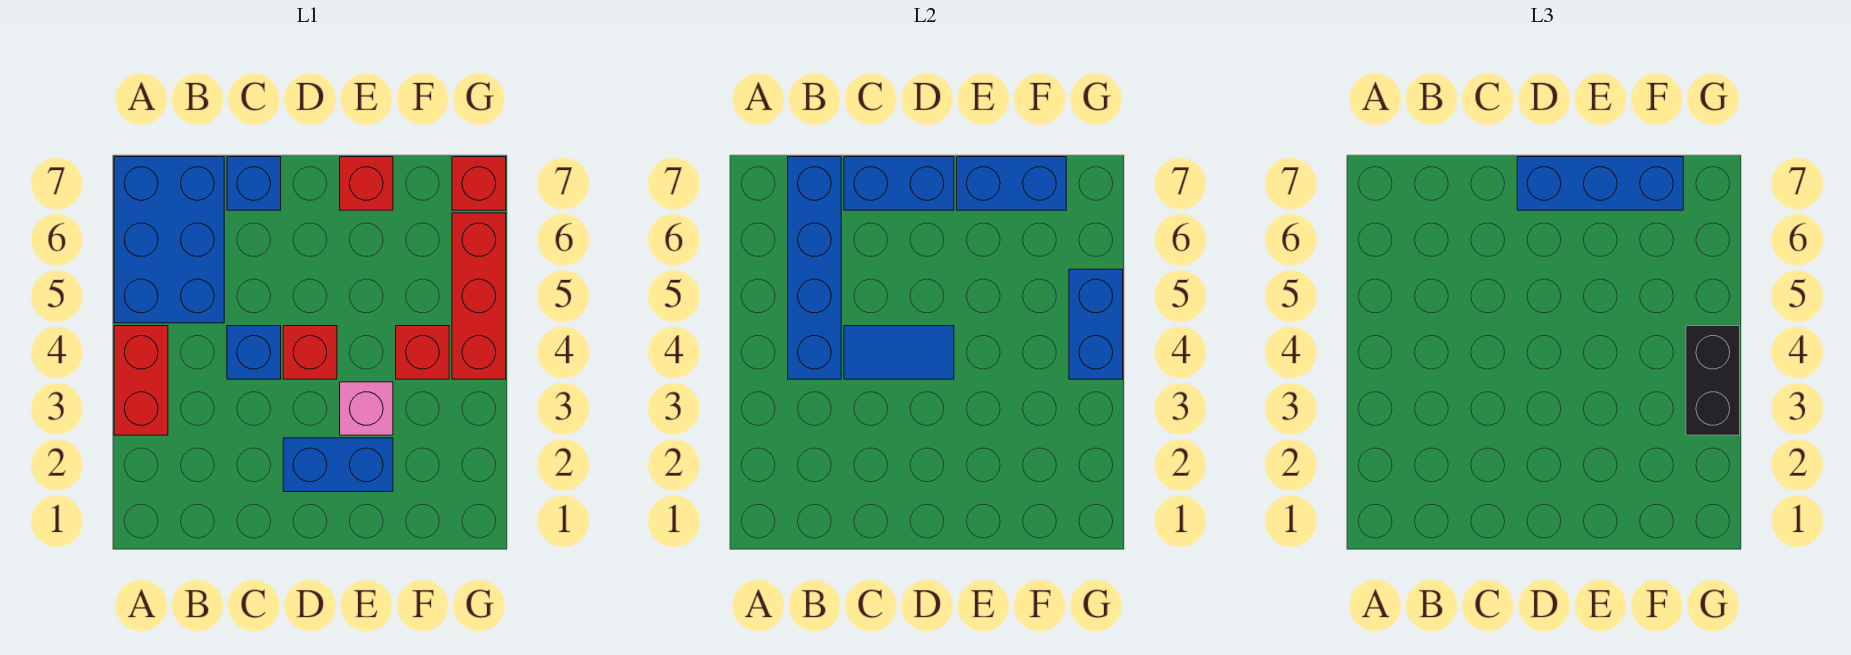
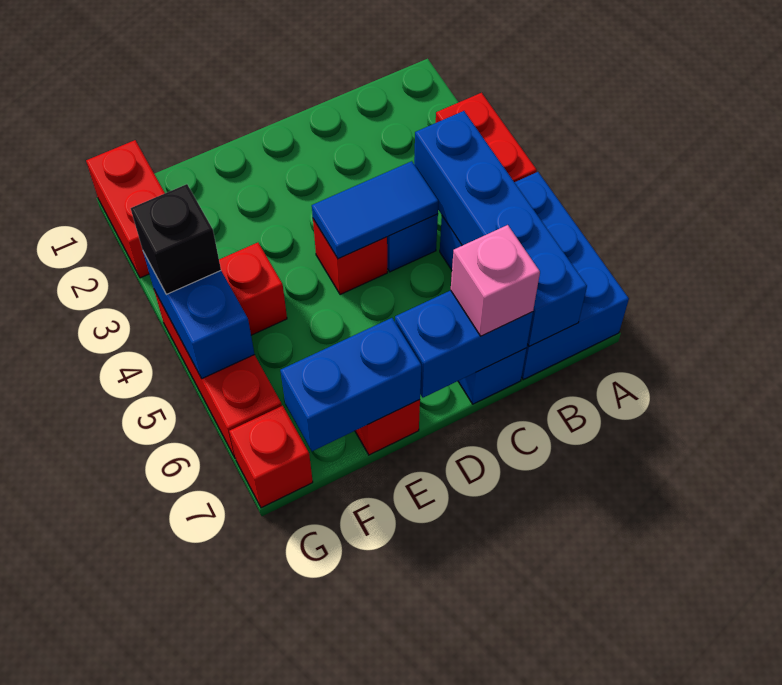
blue 1x2 brick [283,438,393,492] -> none
blue 1x3 brick [1517,157,1683,210] -> none
pink 1x1 brick [340,382,393,435] -> pink 1x1 brick moved to [451,225,540,336]
none -> red 1x2 brick [86,140,165,278]
black 1x2 brick [1686,326,1740,435] -> black 1x1 brick [131,184,221,294]

